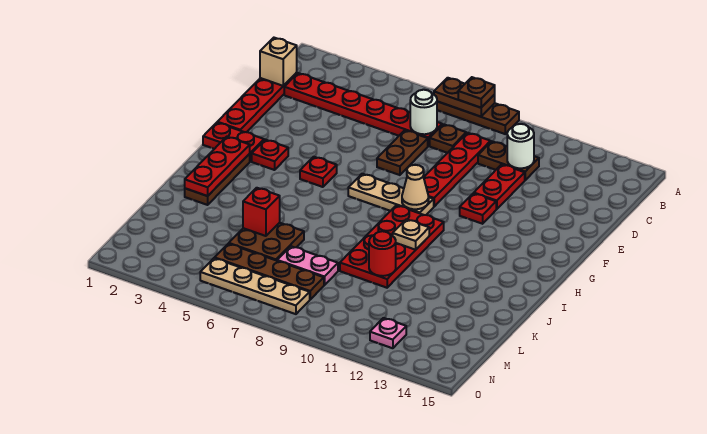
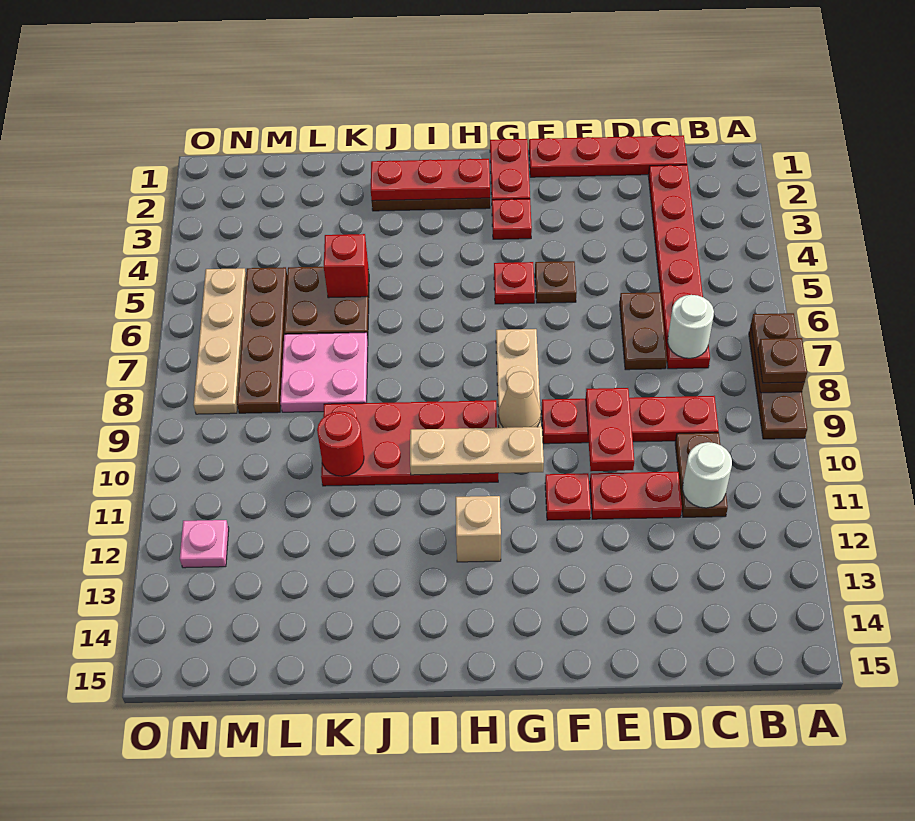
tan 1x1 brick [260,38,297,86] -> tan 1x1 brick moved to [456,496,501,562]
brown 1x1 plate [430,124,466,153] -> brown 1x1 plate moved to [535,261,577,303]
brown 1x2 plate [377,130,428,175] -> brown 1x2 plate turned to [620,292,667,370]
none -> red 1x2 plate [586,388,634,471]
tan 1x1 plate [393,219,429,250] -> tan 1x3 plate [410,427,544,475]
pink 1x2 plate [277,246,338,285] -> pink 2x2 plate [280,332,368,412]

